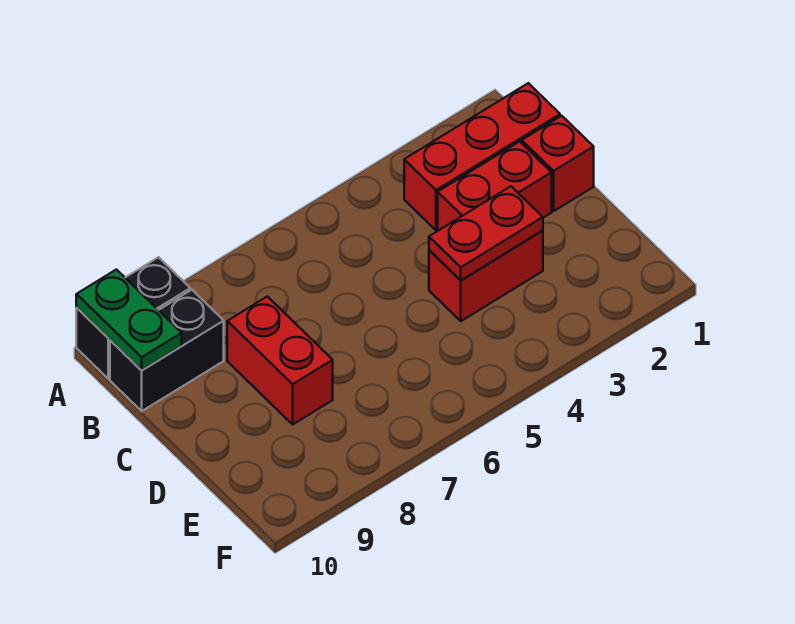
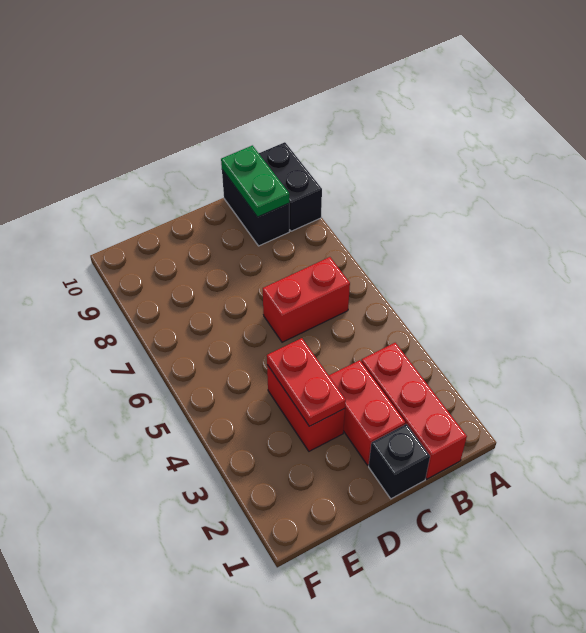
green 1x2 plate [76,270,182,370] -> green 1x2 plate turned to [221,145,289,217]
red 1x1 brick [522,116,594,211] -> black 1x1 brick [369,424,430,499]
red 1x2 brick [227,296,333,424] -> red 1x2 brick moved to [263,257,350,342]

